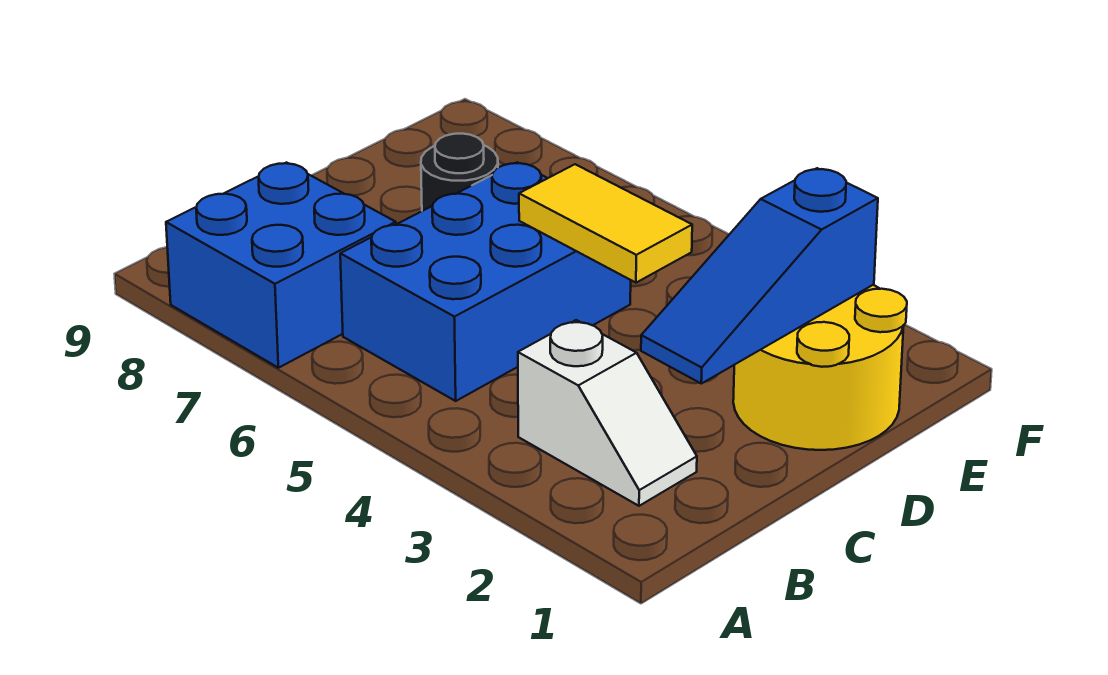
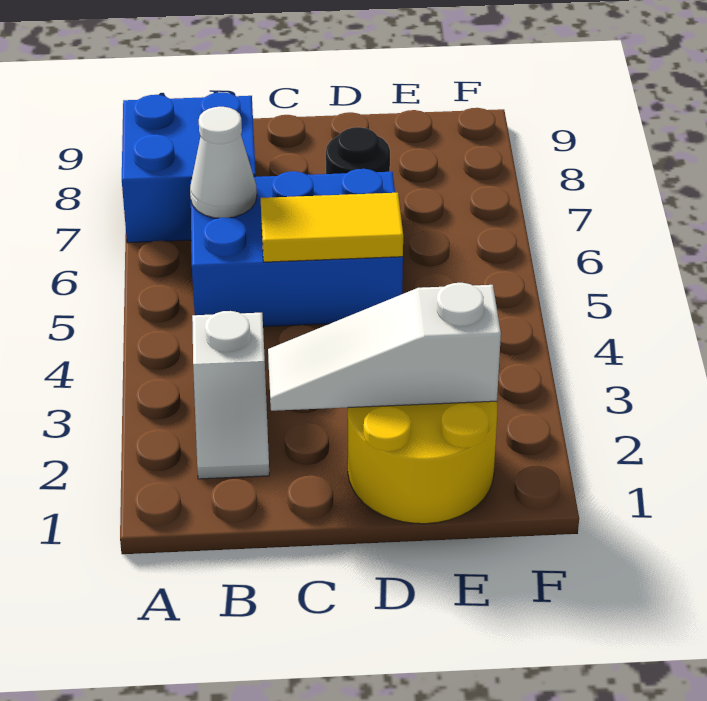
none -> white 1x1 cone [190,107,257,218]
blue 1x3 slope [641,168,878,384] -> white 1x3 slope [268,283,501,411]
yellow 1x2 tile [519,164,692,283] -> yellow 1x2 tile turned to [261,193,403,262]

